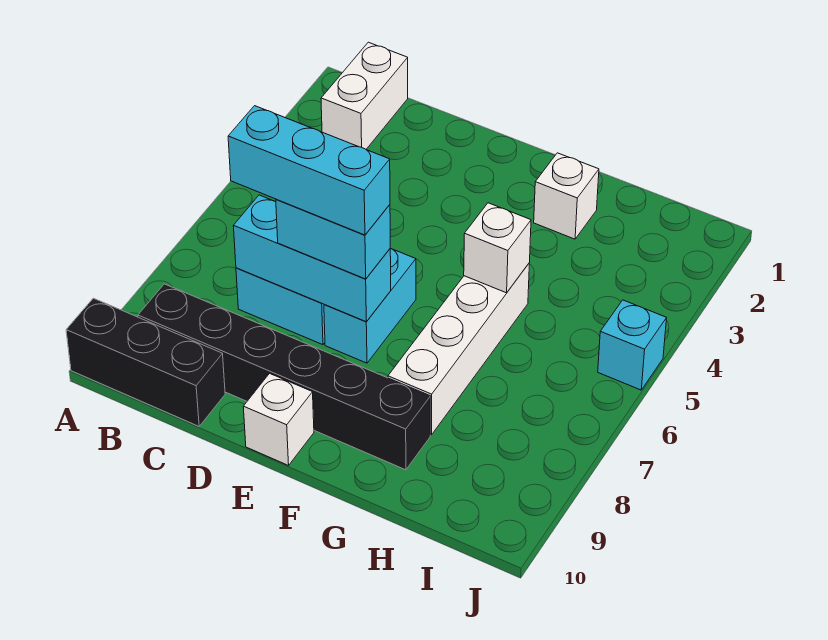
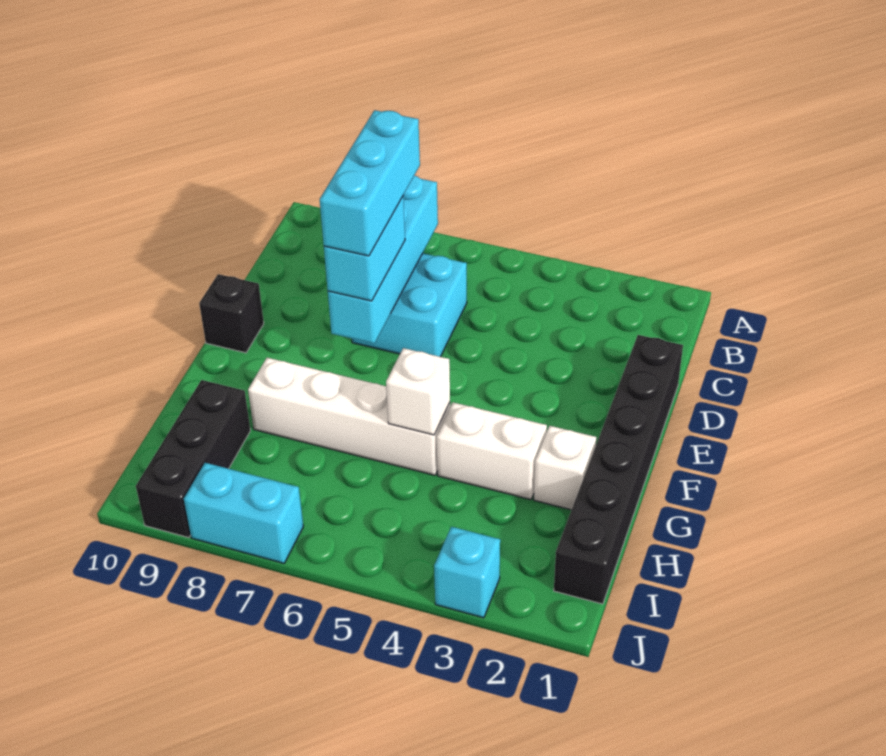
black 1x3 brick [66,298,225,426] -> black 1x3 brick moved to [136,380,250,538]
white 1x2 brick [321,42,408,149] -> white 1x2 brick moved to [437,402,547,500]
black 1x6 brick [138,284,431,470] -> black 1x6 brick moved to [554,335,683,604]
cyan 1x3 brick [233,195,391,322] -> cyan 1x4 brick [328,176,438,344]
cyan 1x2 brick [324,248,416,363] -> cyan 1x2 brick moved to [184,463,303,563]
white 1x1 brick [243,373,314,465] -> black 1x1 brick [199,274,264,353]
cyan 1x1 brick [598,300,667,390] -> cyan 1x1 brick moved to [434,527,500,618]

